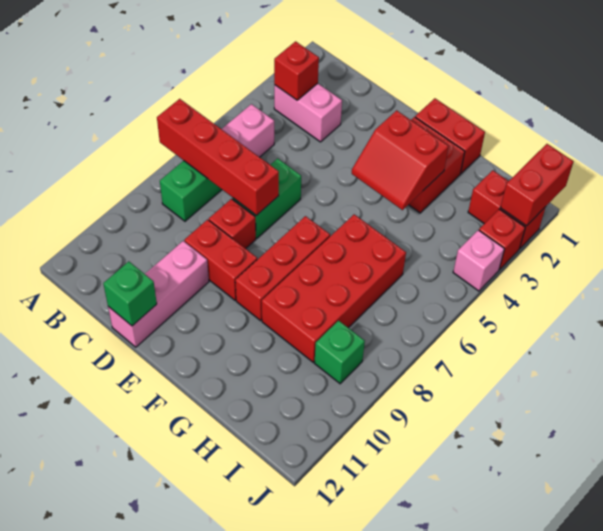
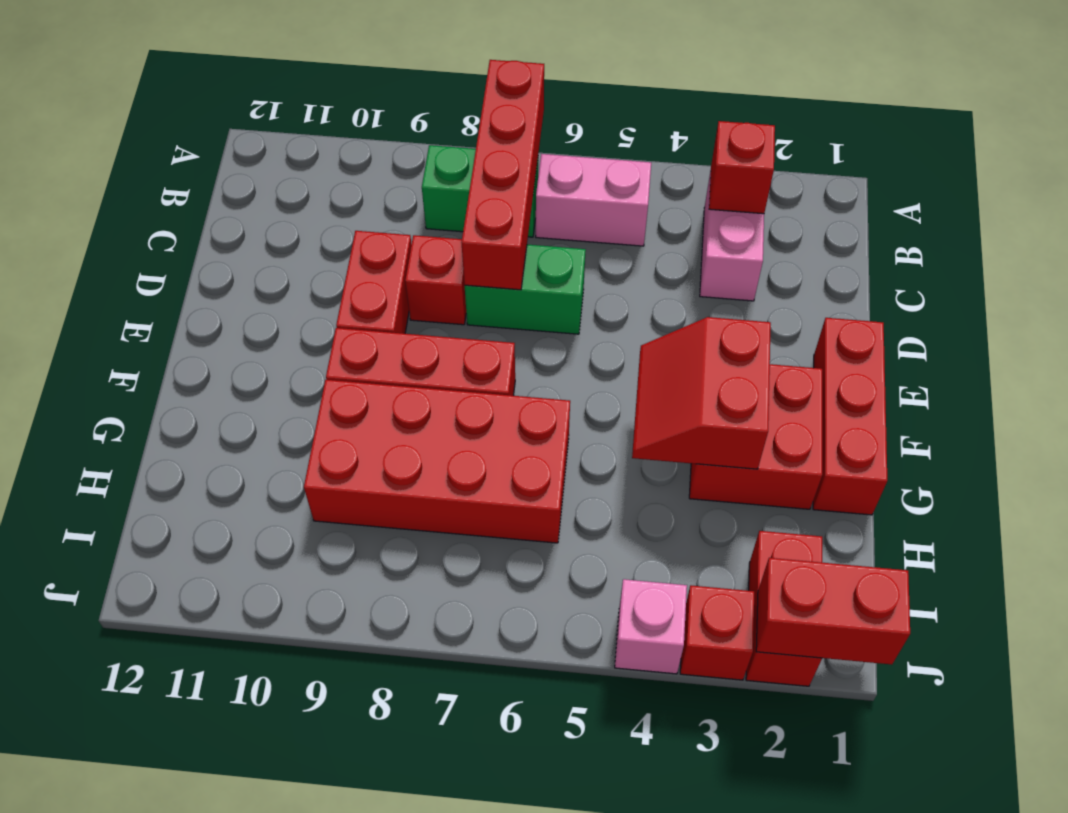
pink 1x3 brick [108,241,209,347] -> none
green 1x1 brick [103,261,157,326] -> none
red 1x2 brick [415,98,485,174] -> red 1x3 brick [813,318,887,515]
green 1x1 brick [314,321,365,384] -> none

